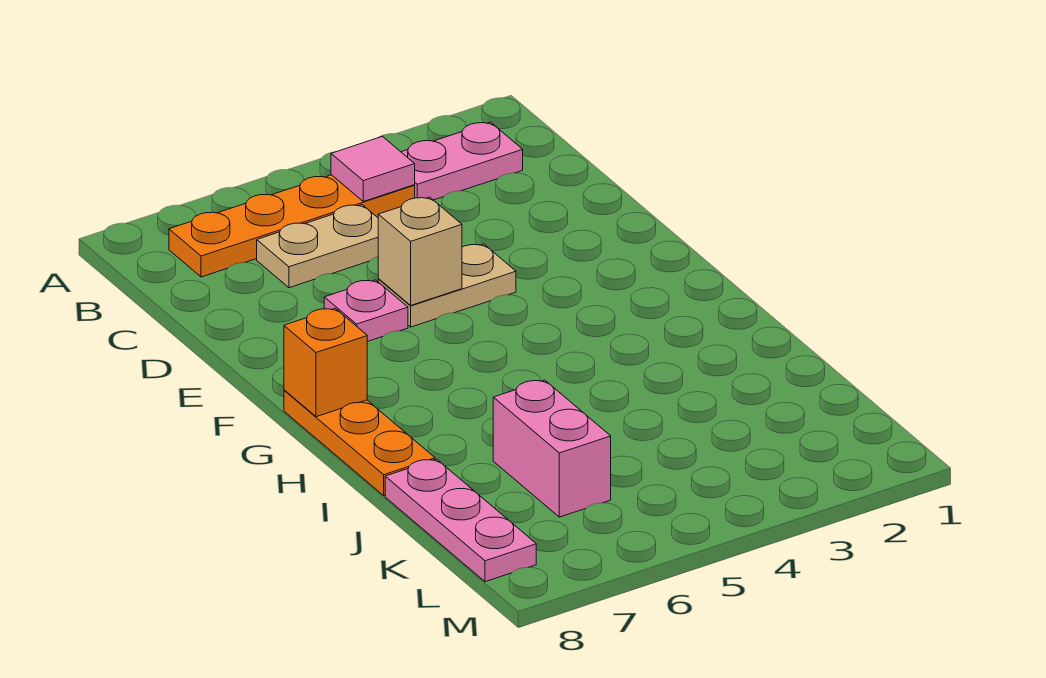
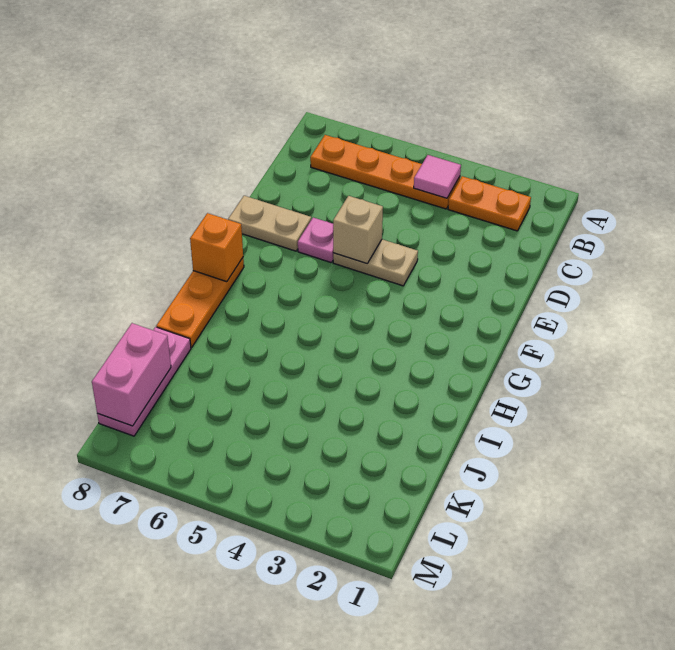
pink 1x2 plate [402,122,523,200] -> orange 1x2 plate [448,176,531,231]
tan 1x2 plate [257,205,378,288] -> tan 1x2 plate moved to [228,196,311,251]
pink 1x2 brick [493,380,611,517] -> pink 1x2 brick moved to [92,323,171,426]

